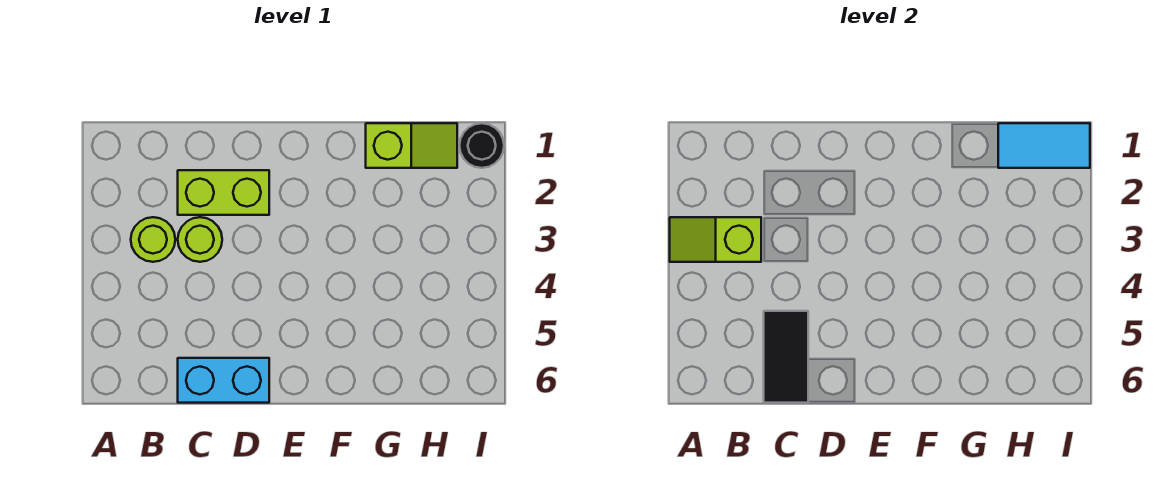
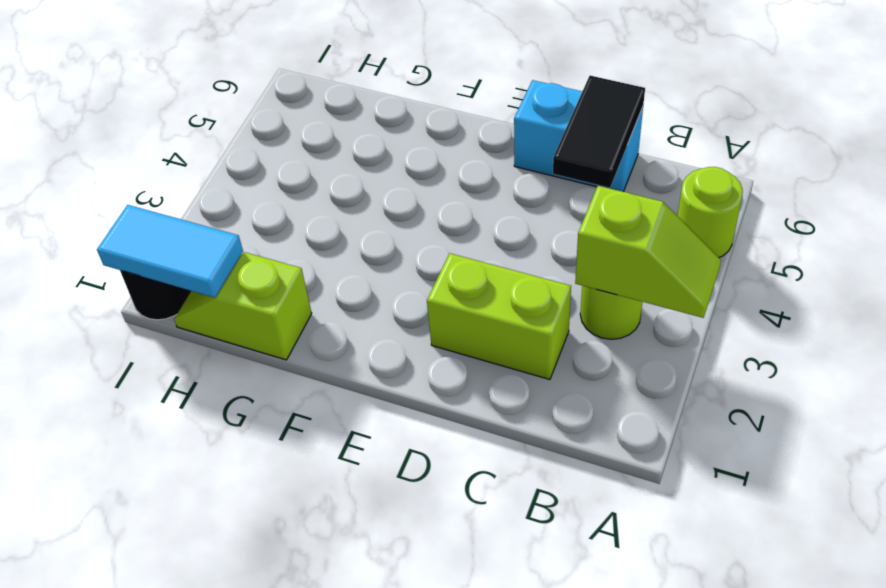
lime 1x1 round brick [178,217,222,262] -> lime 1x1 round brick moved to [678,167,743,258]

